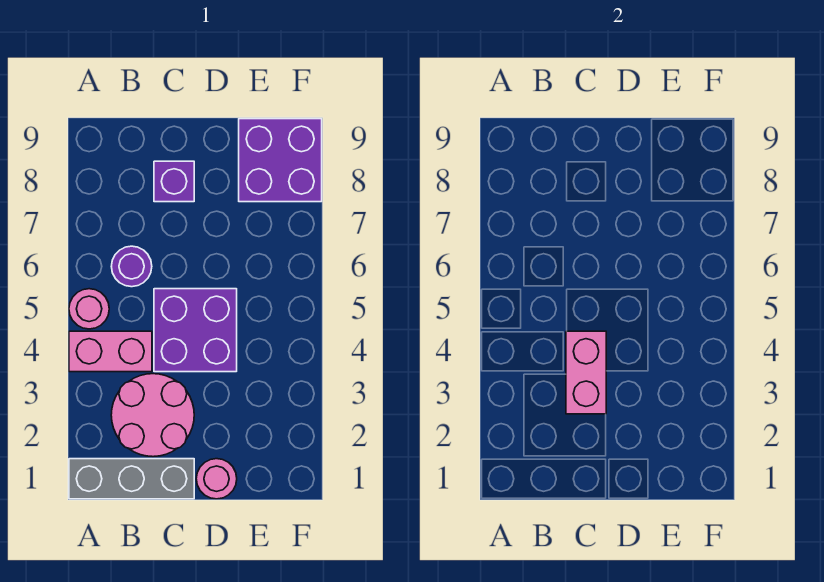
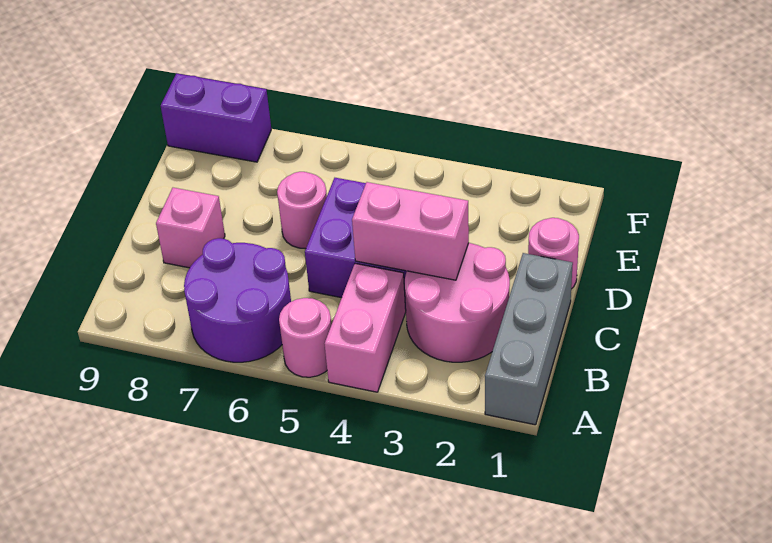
purple 1x1 round brick [111,246,152,287] -> purple 2x2 round brick [184,238,291,362]
purple 1x1 brick [154,161,194,202] -> pink 1x1 brick [156,188,225,268]
none -> pink 1x1 round brick [277,172,327,249]
purple 2x2 brick [239,119,322,202] -> purple 1x2 brick [161,73,271,162]

